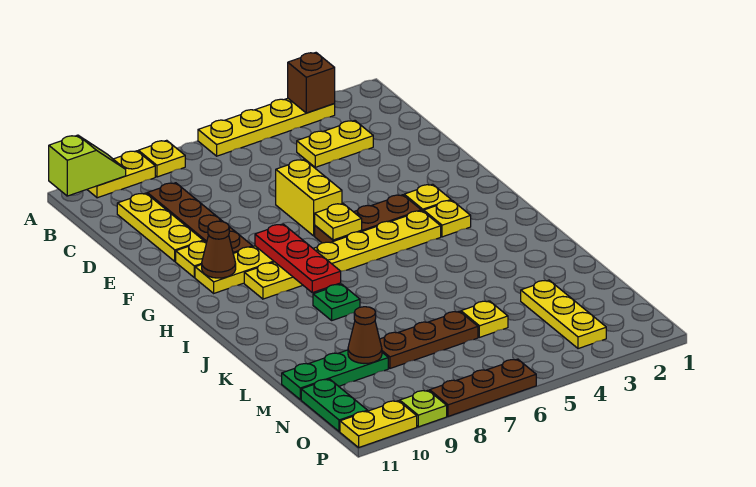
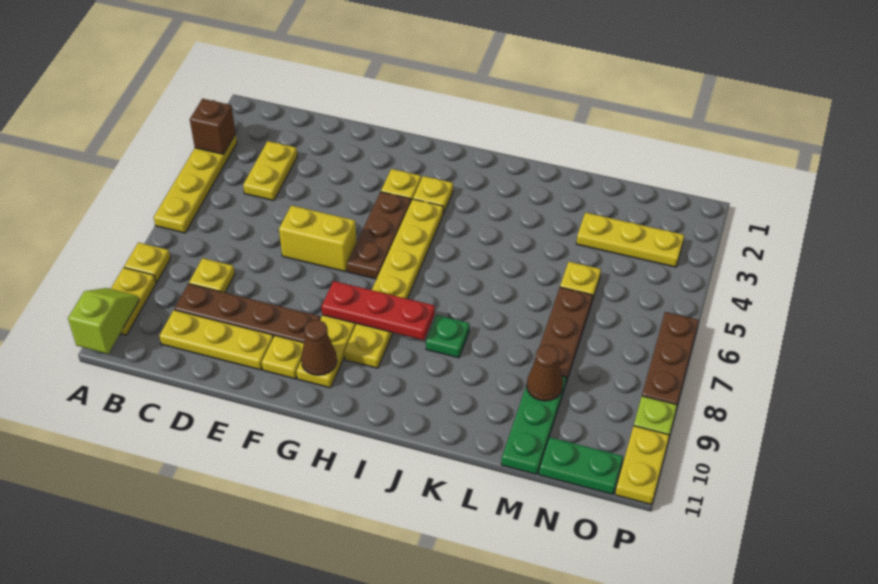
yellow 1x1 plate [315,204,362,240] -> yellow 1x1 plate moved to [189,258,235,293]

